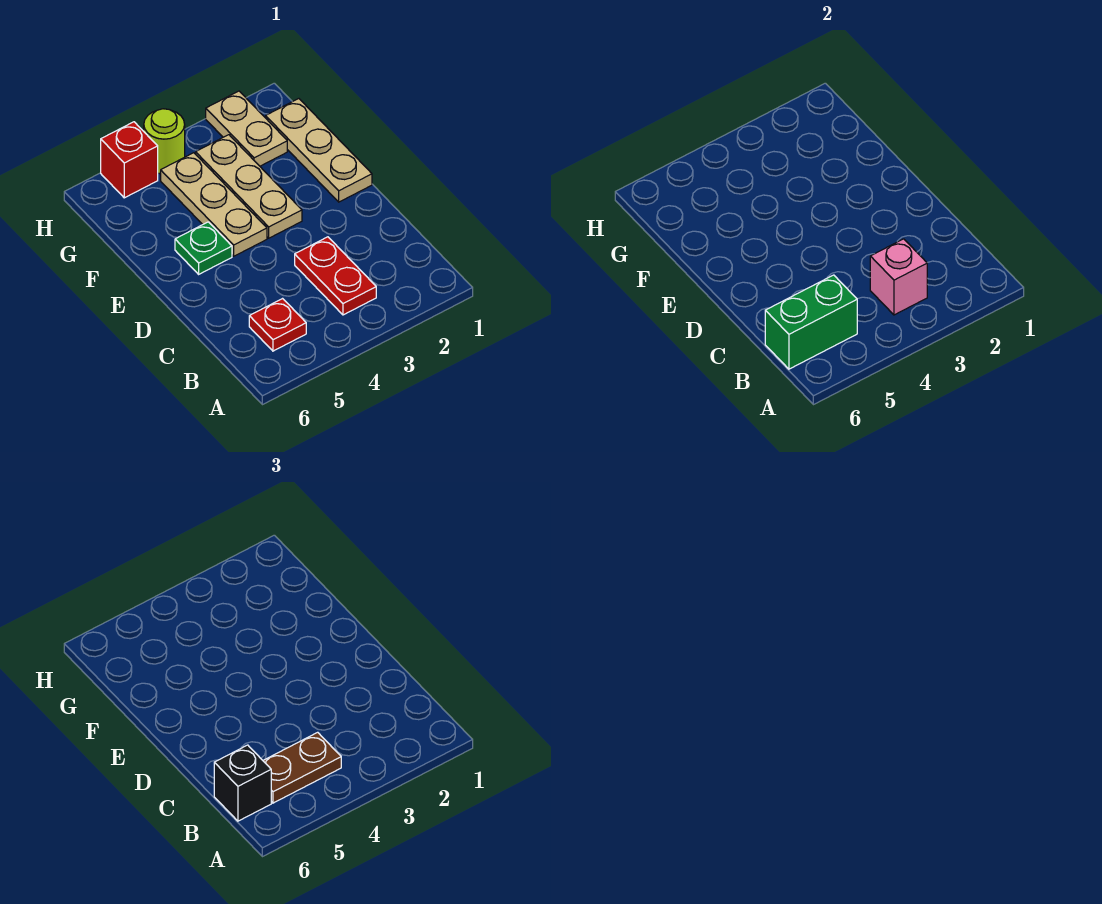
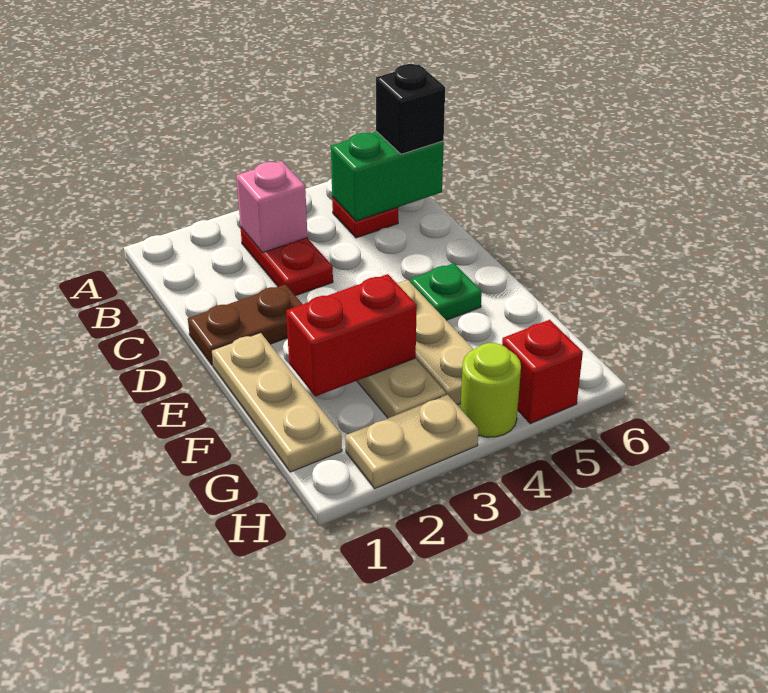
brown 1x2 plate [263,732,341,803] -> brown 1x2 plate moved to [188,284,302,365]
none -> red 1x2 brick [286,274,417,397]
tan 1x2 plate [206,91,287,166] -> tan 1x2 plate turned to [346,395,478,488]

